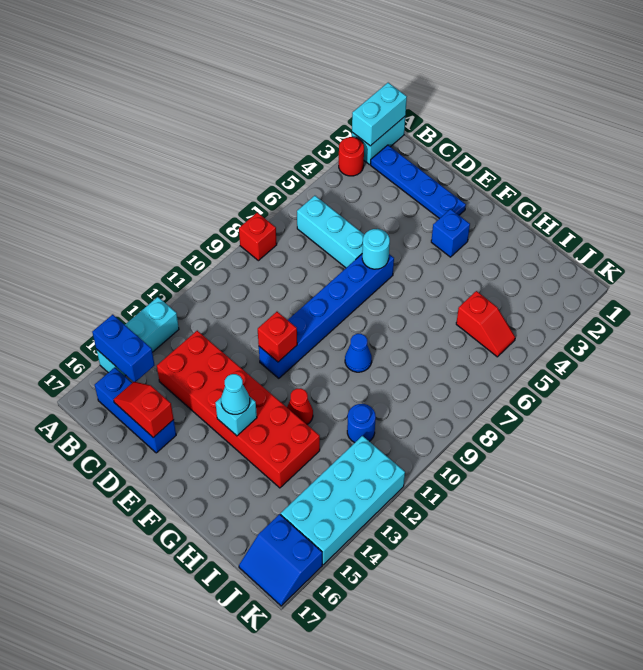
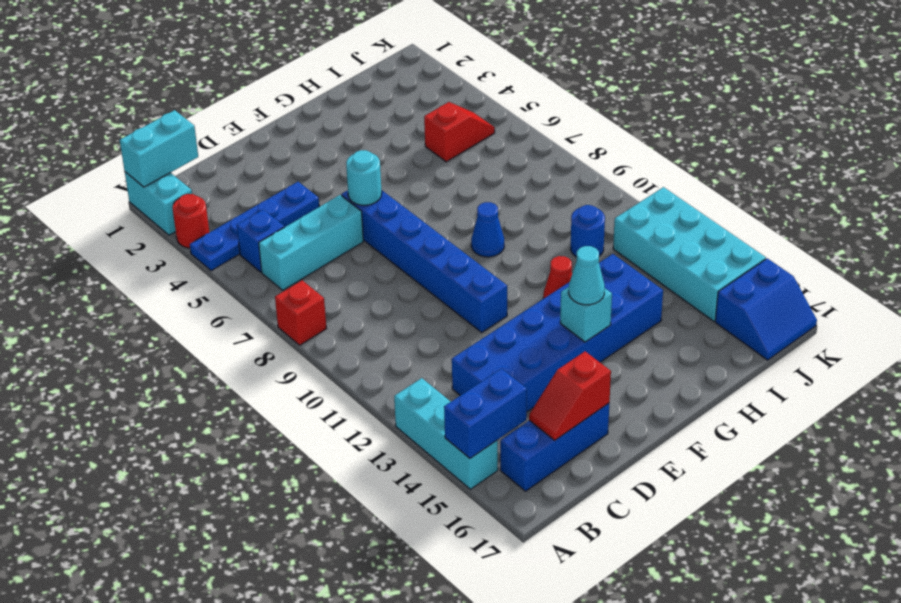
cyan 1x2 brick [352,83,407,146] -> cyan 1x2 brick turned to [120,110,198,187]
blue 1x4 plate [371,145,466,219] -> blue 1x4 plate moved to [190,182,319,271]
red 2x6 brick [157,331,320,488] -> blue 2x6 brick [452,254,663,412]
red 1x1 brick [258,312,297,362] -> none
blue 1x1 brick [431,209,470,257] -> blue 1x1 brick moved to [237,209,284,272]

